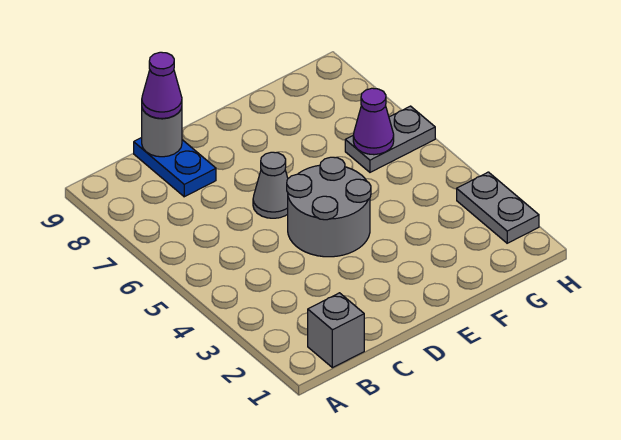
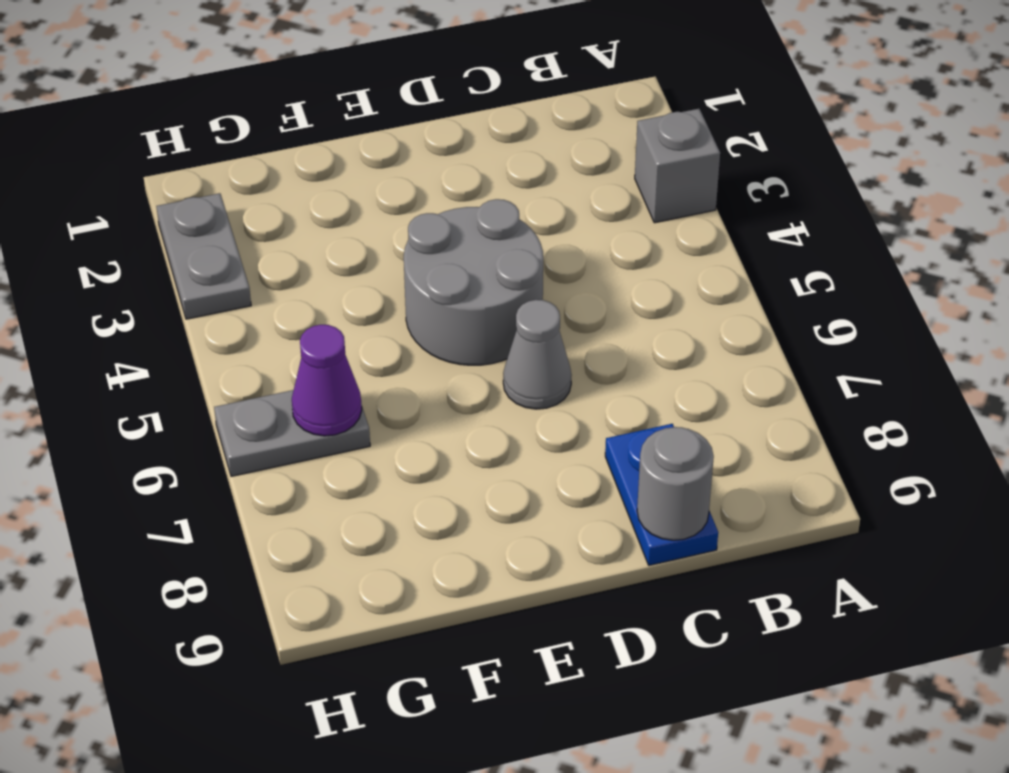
grey 1x1 brick [308,293,364,368] -> grey 1x1 brick moved to [635,109,720,223]
purple 1x1 cone [142,52,182,118] -> none

